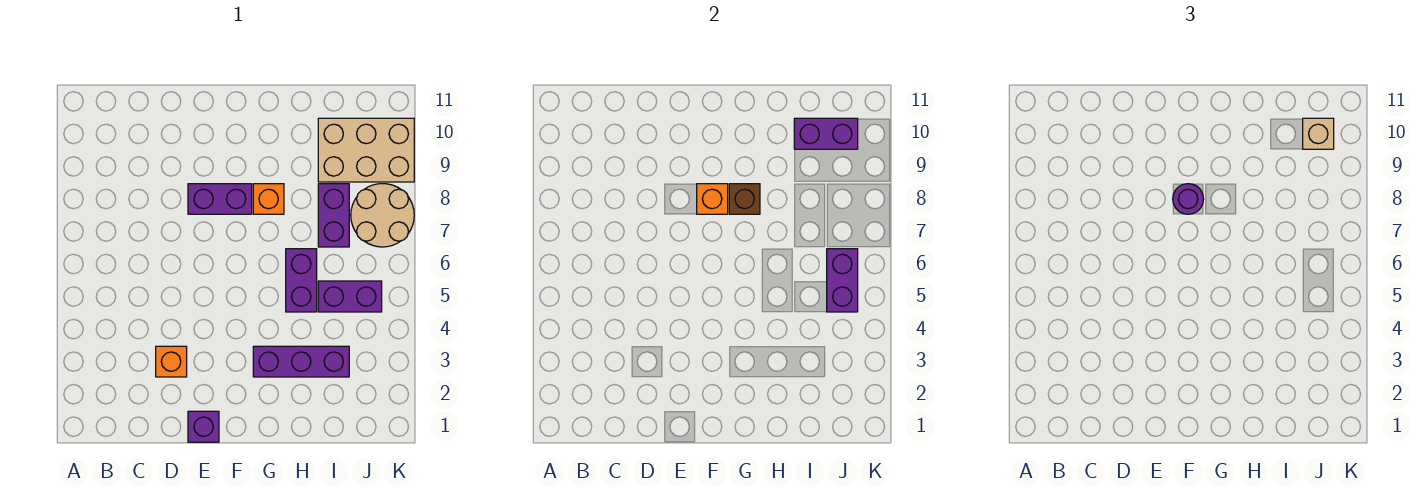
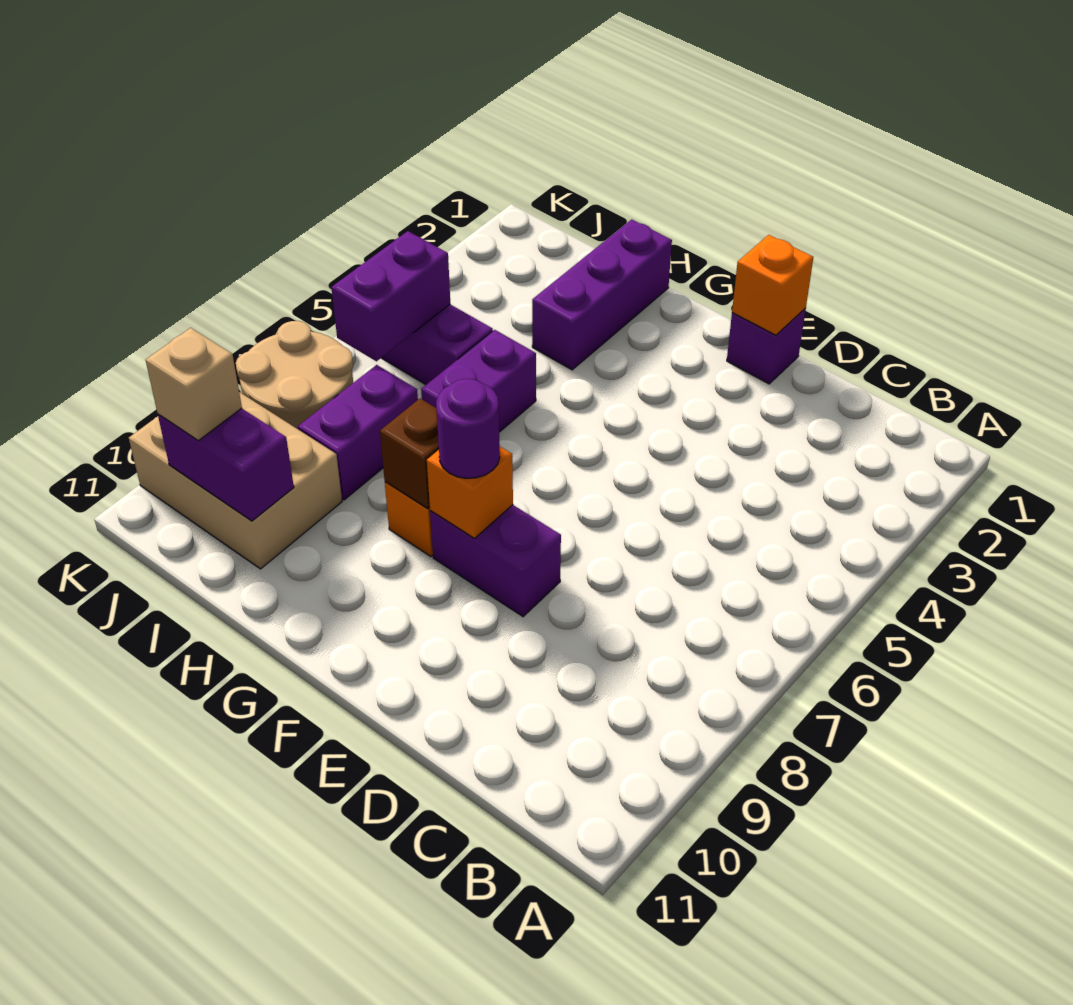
orange 1x1 brick [156,346,187,377] -> orange 1x1 brick moved to [732,235,813,335]
purple 1x3 brick [253,346,349,377] -> purple 1x3 brick turned to [532,219,672,370]

